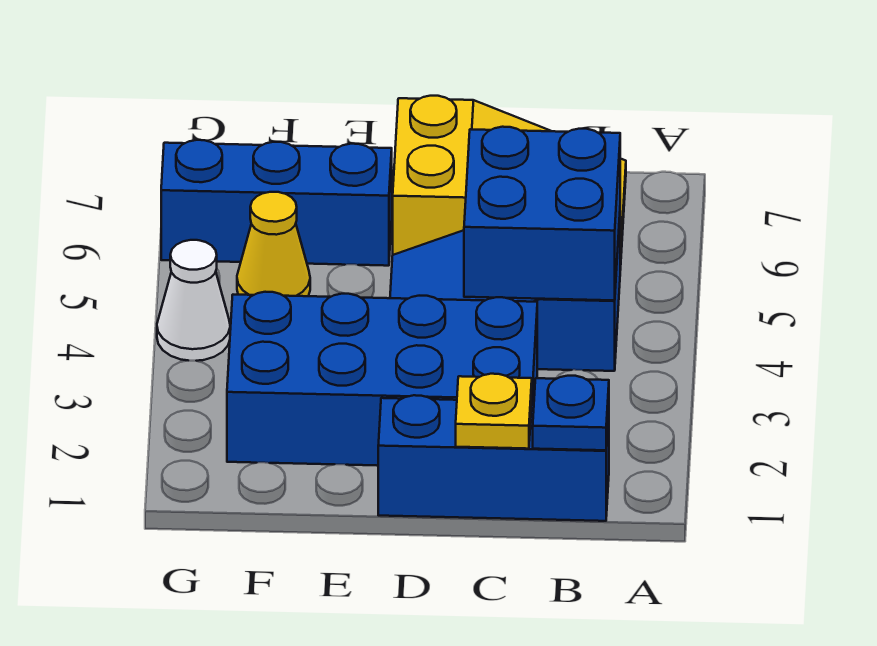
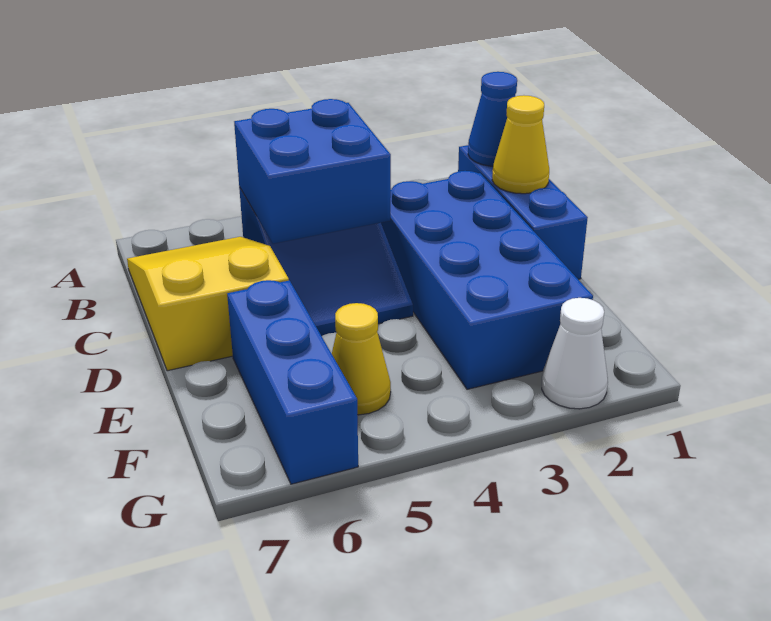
blue 1x1 plate [533,376,609,450] -> blue 1x1 cone [468,72,517,166]
yellow 1x1 plate [456,374,532,449] -> yellow 1x1 cone [492,95,549,194]
white 1x1 cone [157,240,230,361] -> white 1x1 cone moved to [542,298,608,409]

